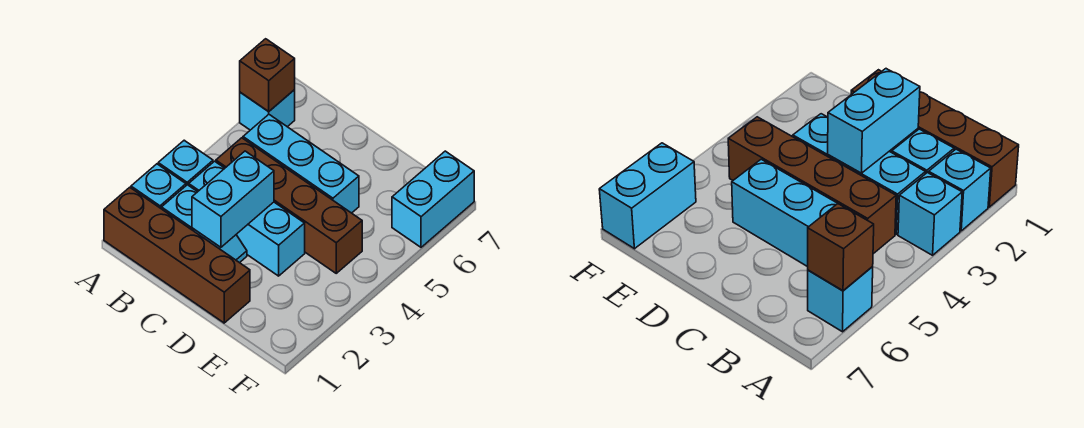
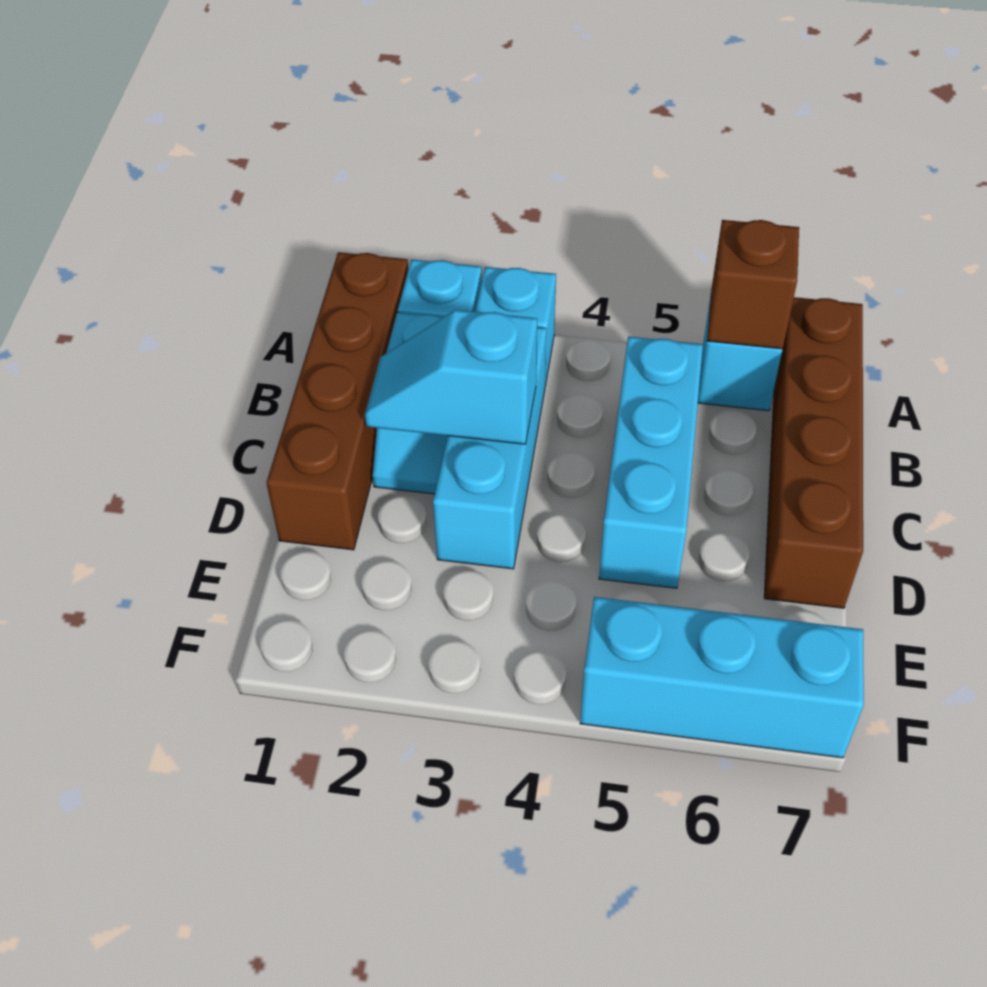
brown 1x4 brick [216,138,362,273] -> brown 1x4 brick moved to [764,297,863,608]
cyan 1x2 brick [192,151,274,247] -> cyan 1x2 slope [365,310,537,444]
cyan 1x2 brick [392,151,474,247] -> cyan 1x3 brick [580,597,864,758]

